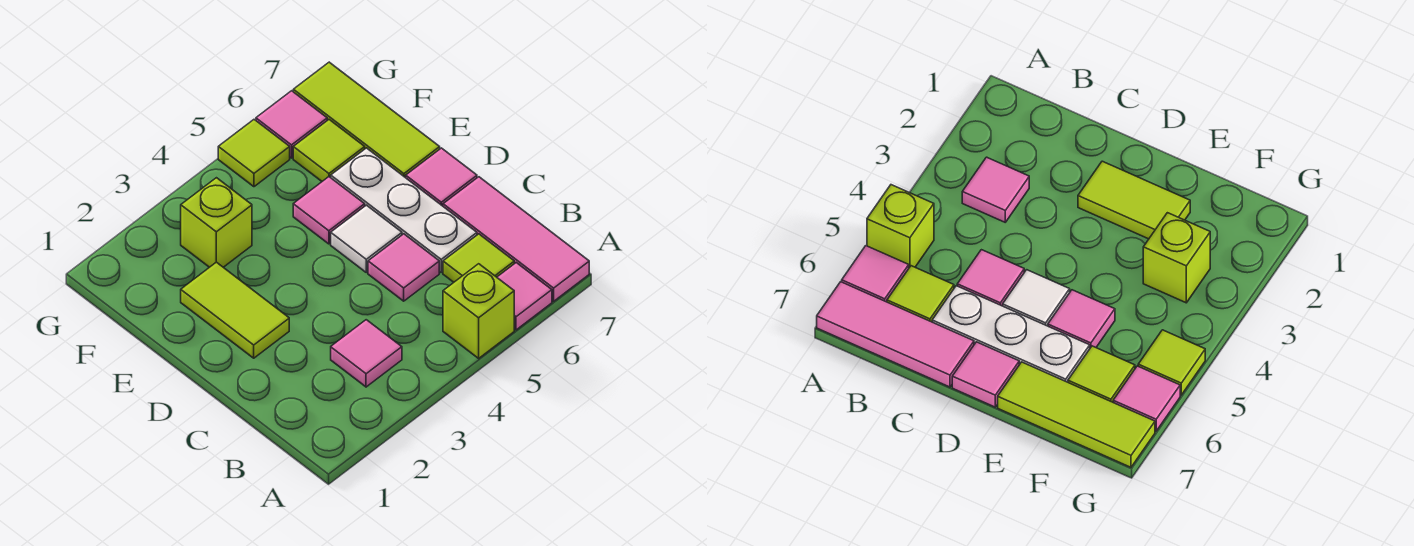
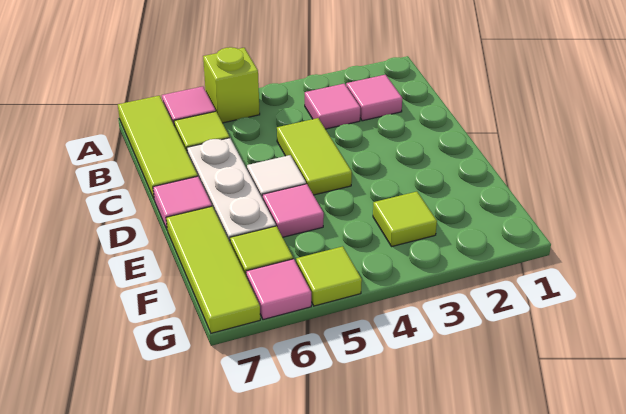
pink 1x3 tile [443,177,589,301] -> lime 1x3 tile [118,96,198,198]
pink 1x1 tile [368,234,439,301] -> pink 1x1 tile moved to [346,75,402,121]
lime 1x2 tile [181,262,289,358] -> lime 1x2 tile moved to [277,118,352,195]
lime 1x1 brick [181,178,252,267] -> lime 1x1 tile [373,192,437,247]

